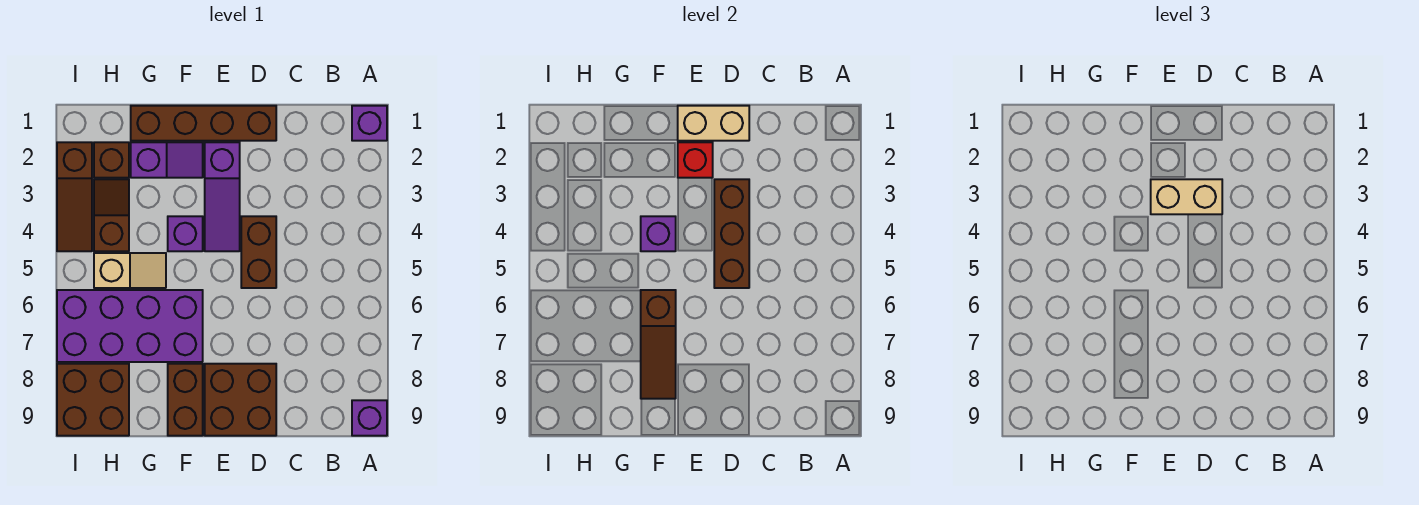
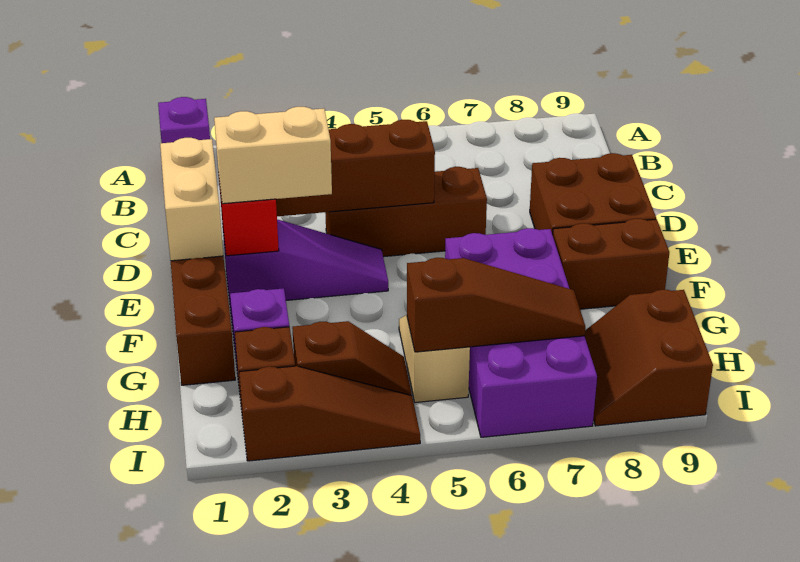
purple 1x1 brick [352,400,387,436] -> none
tan 1x2 brick [1151,179,1222,214] -> tan 1x2 brick turned to [214,107,332,204]
brown 1x2 brick [241,216,276,288] -> brown 1x3 brick [325,167,487,257]
purple 1x1 brick [168,216,203,251] -> none
purple 1x1 brick [641,216,676,251] -> none
brown 1x3 slope [641,290,676,399] -> brown 1x3 slope moved to [407,258,585,352]
brown 1x2 slope [94,179,129,251] -> brown 1x2 slope turned to [292,321,412,395]
brown 2x2 brick [57,364,129,436] -> brown 2x2 slope [585,290,713,426]

